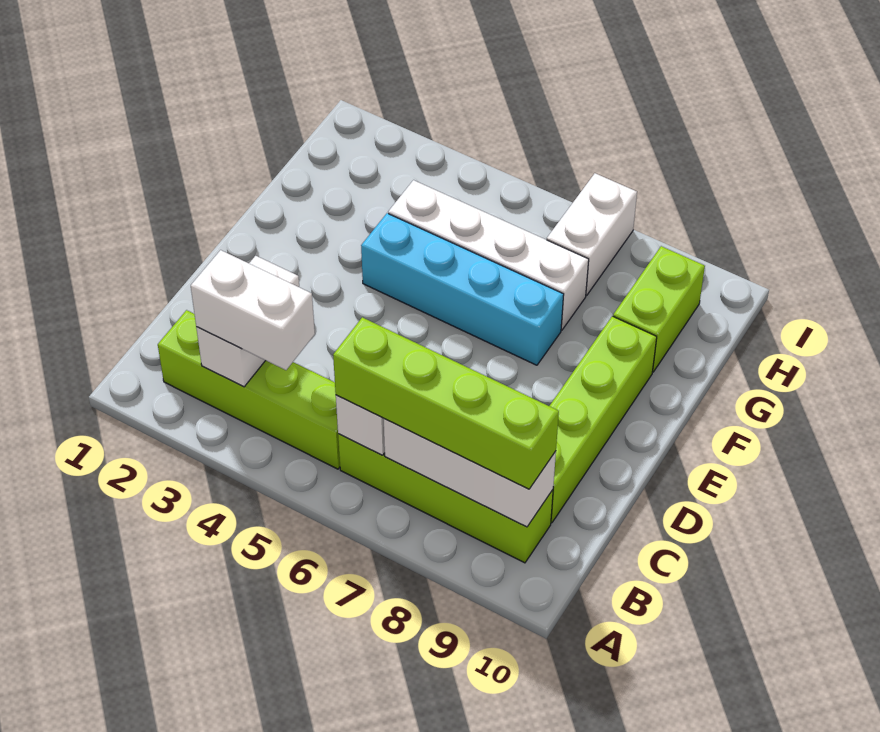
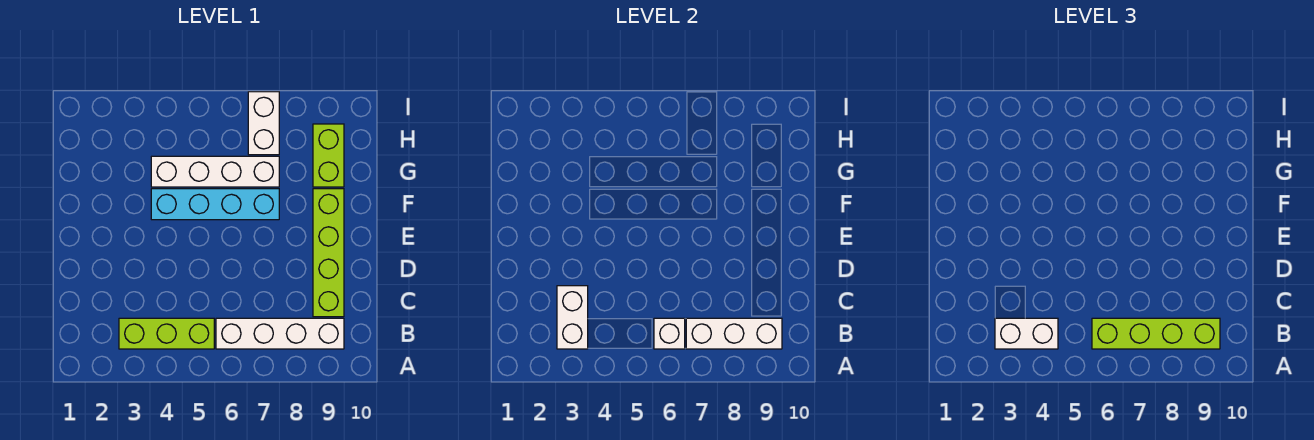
lime 1x4 brick [158,310,340,469] -> lime 1x3 brick [119,318,214,349]
lime 1x4 brick [338,434,553,563] -> white 1x4 brick [216,318,344,349]

